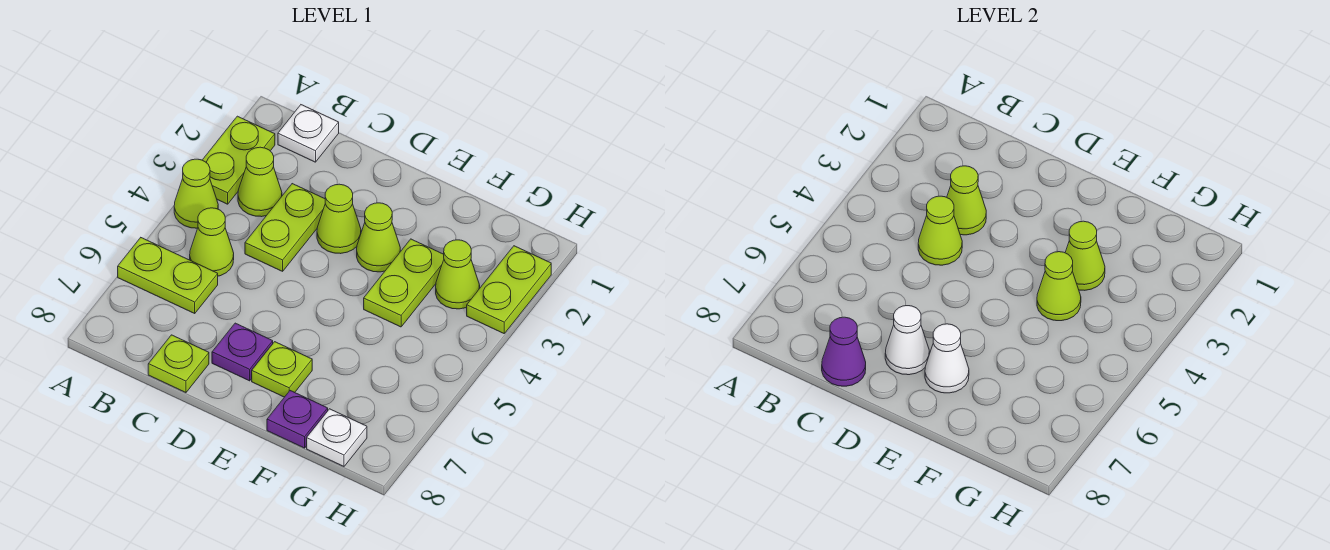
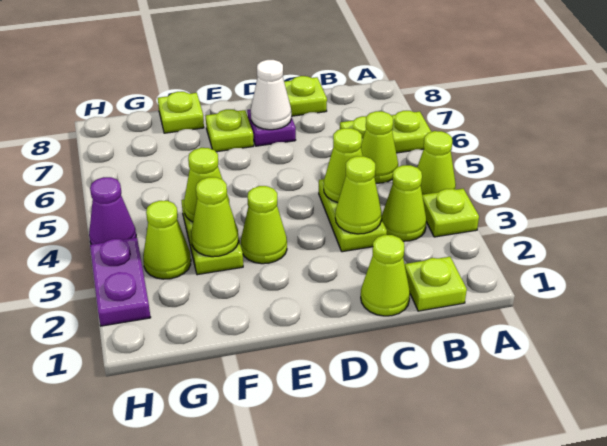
lime 1x2 plate [203,116,275,204] -> lime 1x1 plate [422,189,479,237]
white 1x1 plate [278,105,339,162] -> lime 1x1 plate [405,257,467,311]
purple 1x1 cone [822,317,866,386] -> purple 1x1 cone moved to [89,177,136,244]
lime 1x1 cone [317,184,361,254] -> lime 1x1 cone moved to [361,235,410,316]
white 1x1 cone [925,324,969,393] -> none
purple 1x1 plate [267,391,328,448] -> lime 1x1 plate [158,92,204,133]
white 1x1 plate [307,409,367,466] -> none
lime 1x2 plate [467,246,551,333] -> purple 1x2 plate [90,238,151,326]

